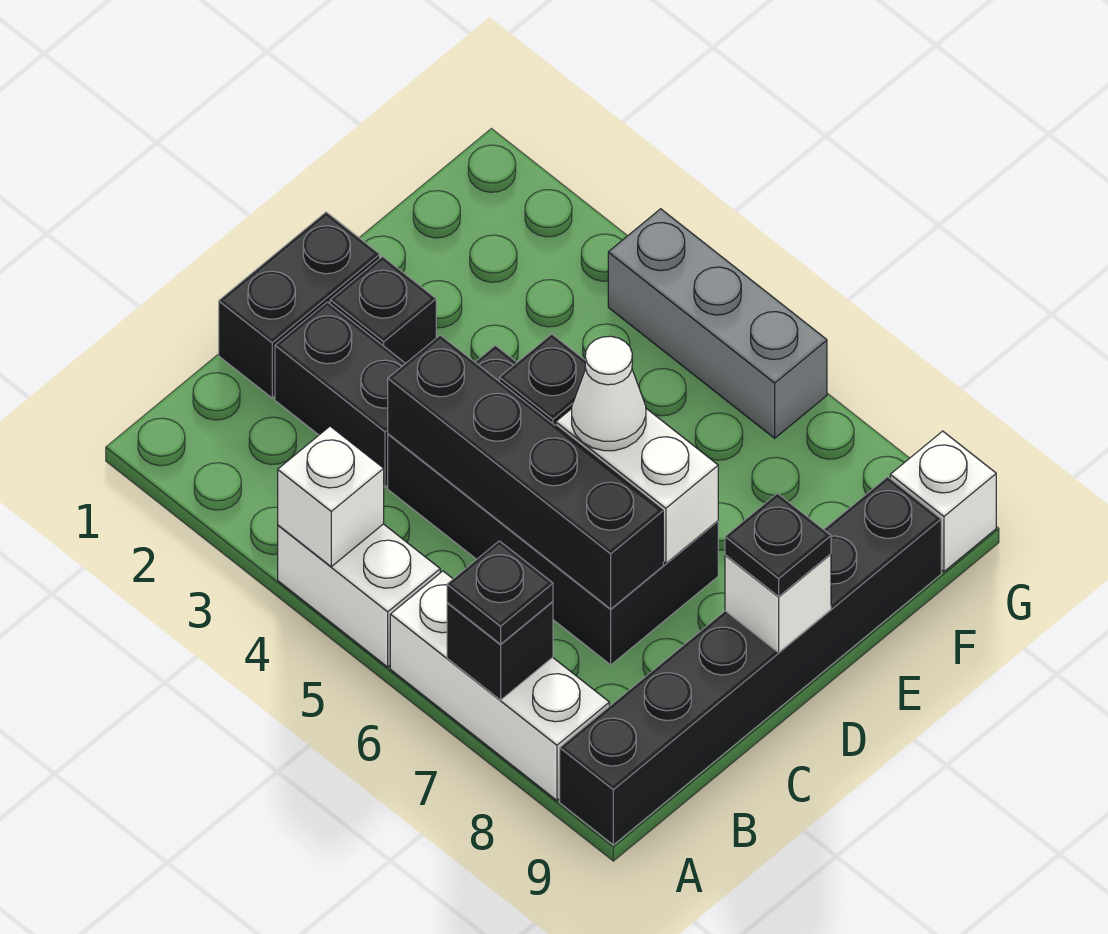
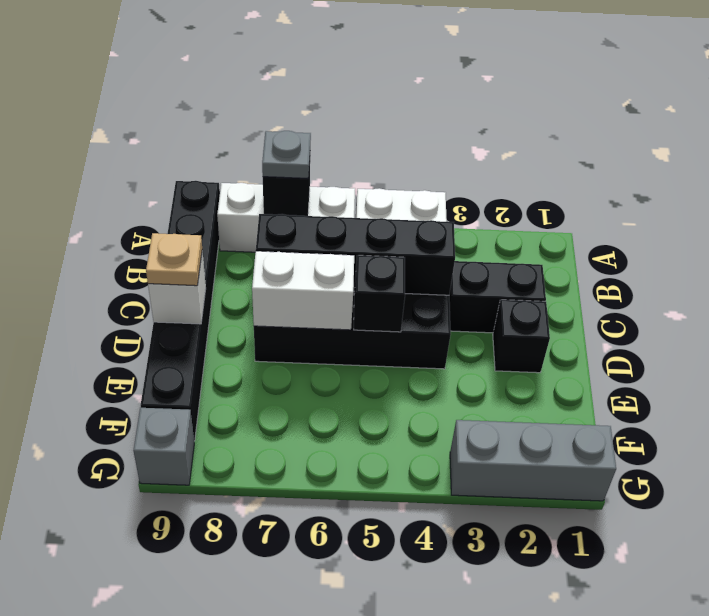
white 1x1 brick [278,426,384,567] -> none
black 1x1 plate [447,541,553,644] -> grey 1x1 plate [262,131,311,178]
black 1x2 brick [219,212,380,398] -> none
white 1x1 cone [572,336,646,451] -> none
black 1x1 plate [725,493,831,597] -> tan 1x1 plate [146,233,202,286]
grey 1x3 brick [608,209,827,438] -> grey 1x3 brick moved to [450,420,616,501]
white 1x1 brick [890,431,996,572] -> grey 1x1 brick [133,408,194,485]

